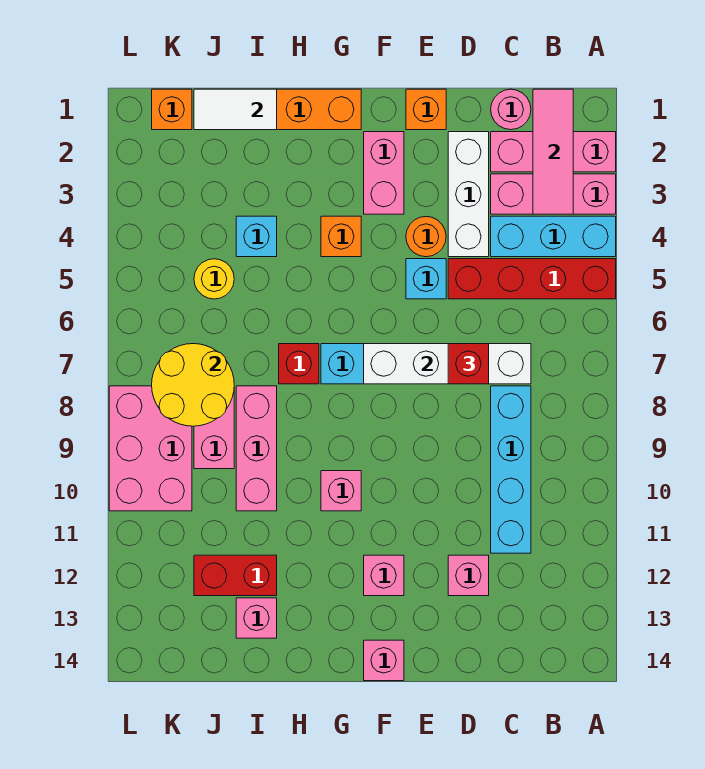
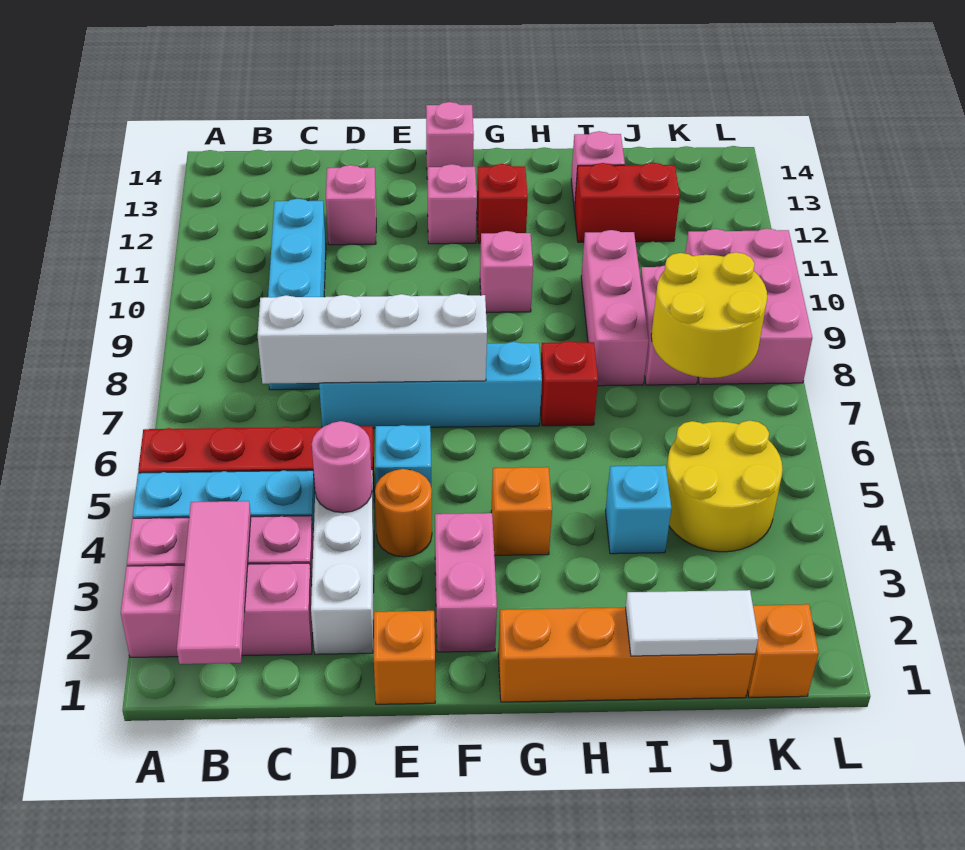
pink 1x1 round brick [491,89,531,130] -> pink 1x1 round brick moved to [312,421,372,513]
red 1x1 brick [448,344,489,384] -> red 1x1 brick moved to [477,164,528,243]
yellow 1x1 round brick [194,259,234,299] -> yellow 2x2 round brick [666,420,783,552]

